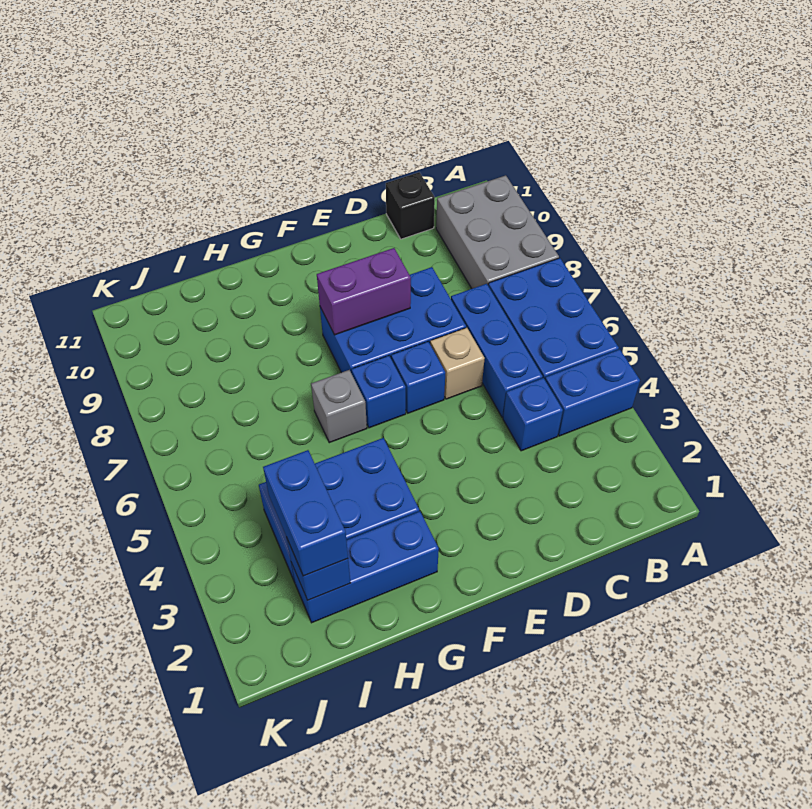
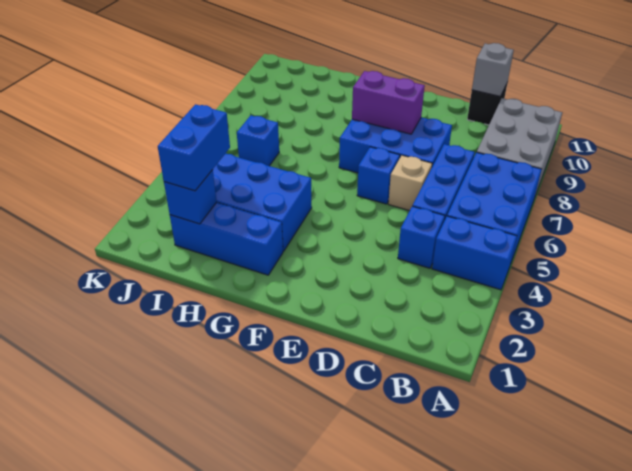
blue 1x1 brick [352,356,406,428] -> blue 1x1 brick moved to [237,115,279,166]
grey 1x1 brick [311,370,367,443] -> grey 1x1 brick moved to [472,43,514,97]

